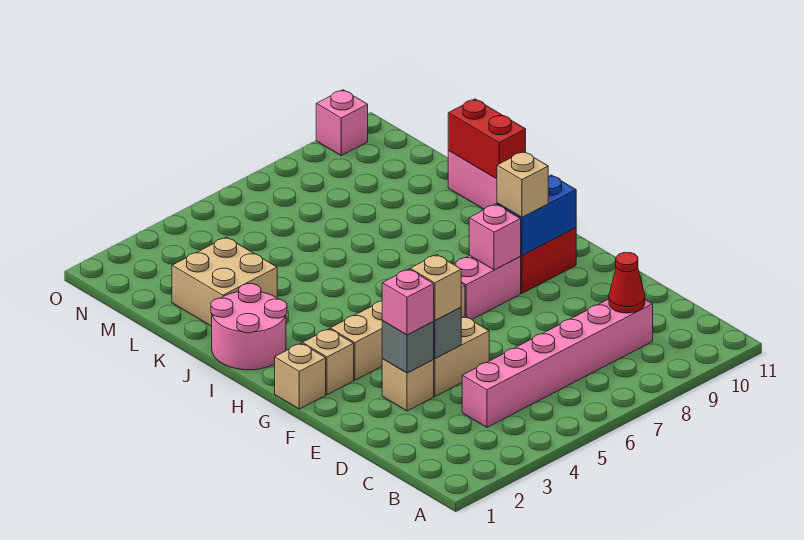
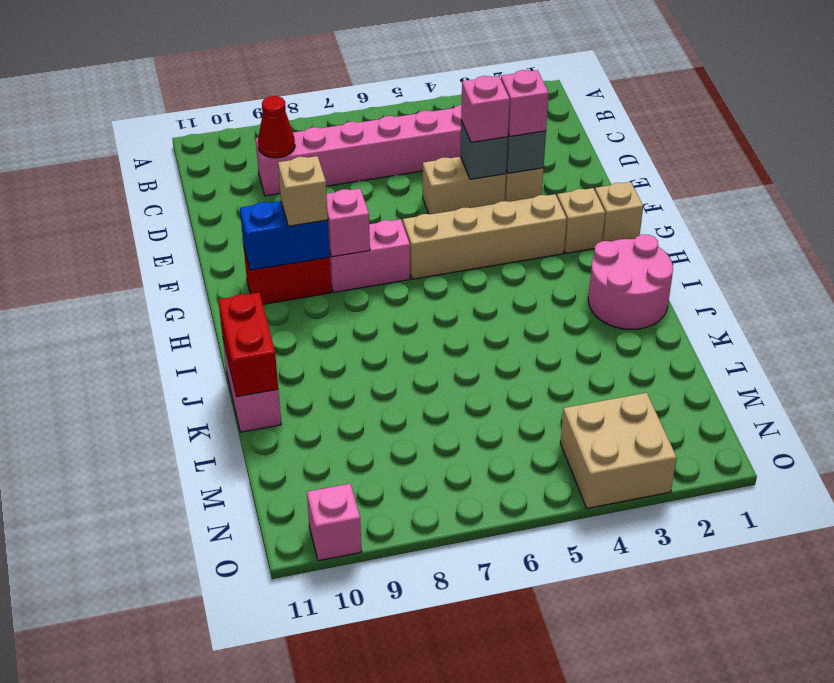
tan 1x1 brick [410,255,461,321] -> pink 1x1 brick [461,76,510,142]
tan 2x2 brick [172,237,277,326] -> tan 2x2 brick moved to [560,393,677,508]

